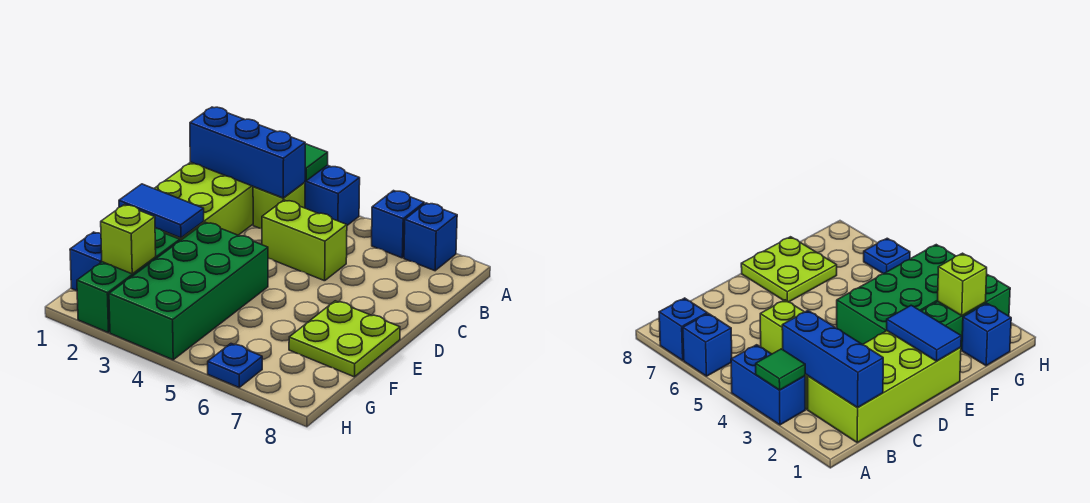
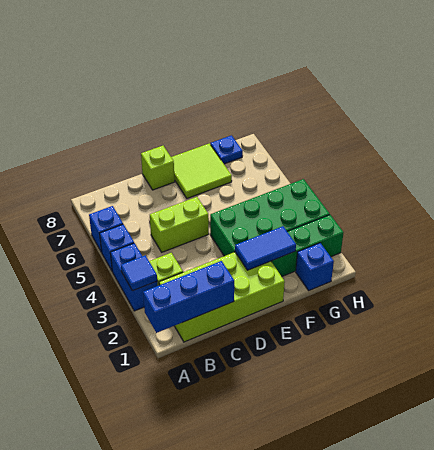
green 1x1 tile [305,144,328,181] -> blue 1x1 tile [121,255,157,291]
blue 1x1 brick [404,203,457,271] -> blue 1x1 brick moved to [100,224,134,271]
blue 1x3 brick [190,107,305,198] -> blue 1x3 brick turned to [143,261,234,333]
lime 1x2 brick [262,200,347,281] -> lime 1x2 brick turned to [150,197,209,252]
blue 1x2 tile [119,184,204,238] -> blue 1x2 tile turned to [235,226,296,270]
lime 2x2 plate [289,301,400,377] -> lime 2x2 tile [171,144,232,198]
lime 1x1 brick [101,205,156,274] -> lime 1x1 brick moved to [141,146,175,190]
blue 1x1 plate [208,344,262,387] -> blue 1x1 plate moved to [211,136,243,164]

